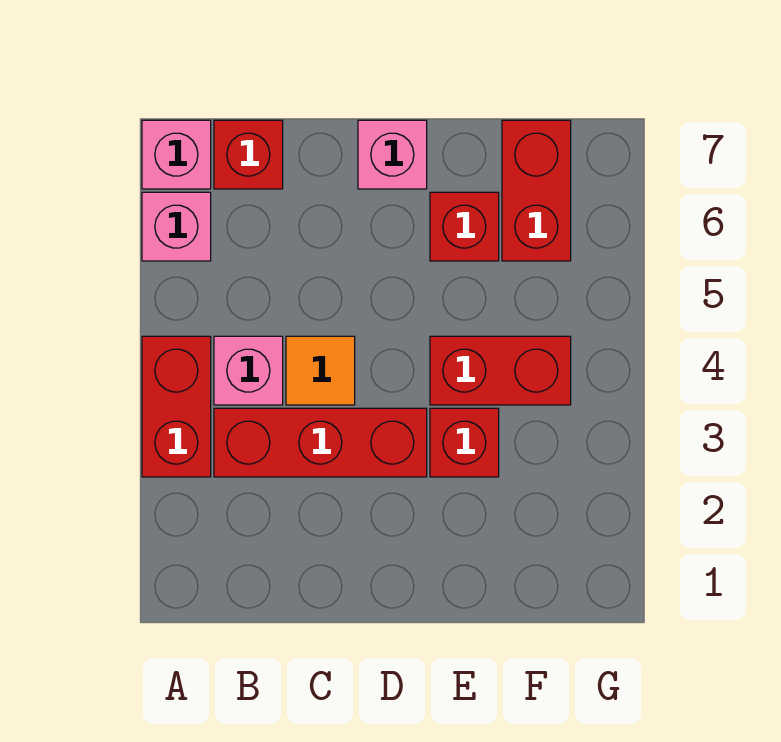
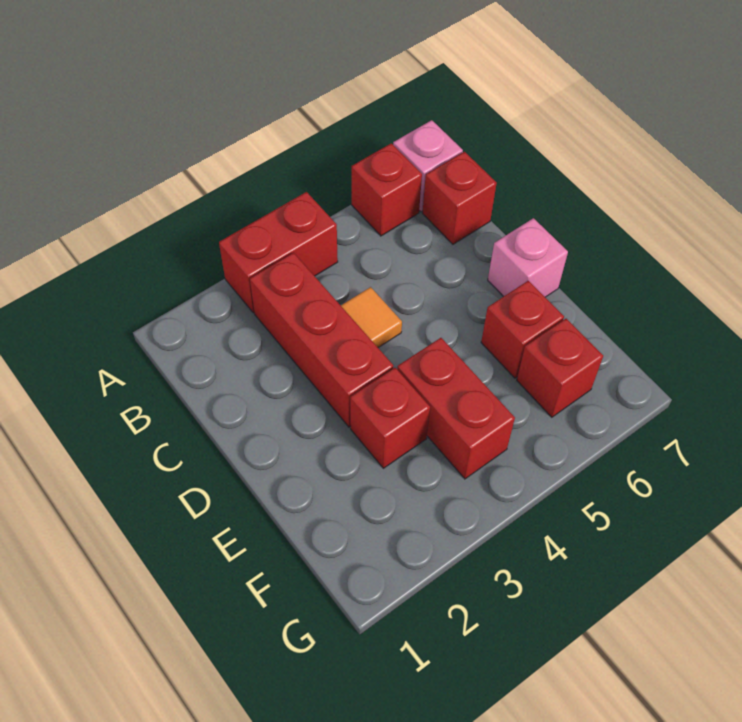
pink 1x1 brick [142,192,211,261] -> red 1x1 brick [352,143,422,236]
pink 1x1 brick [214,336,283,405] -> none
red 1x2 brick [502,120,571,261] -> red 1x1 brick [517,319,603,417]

